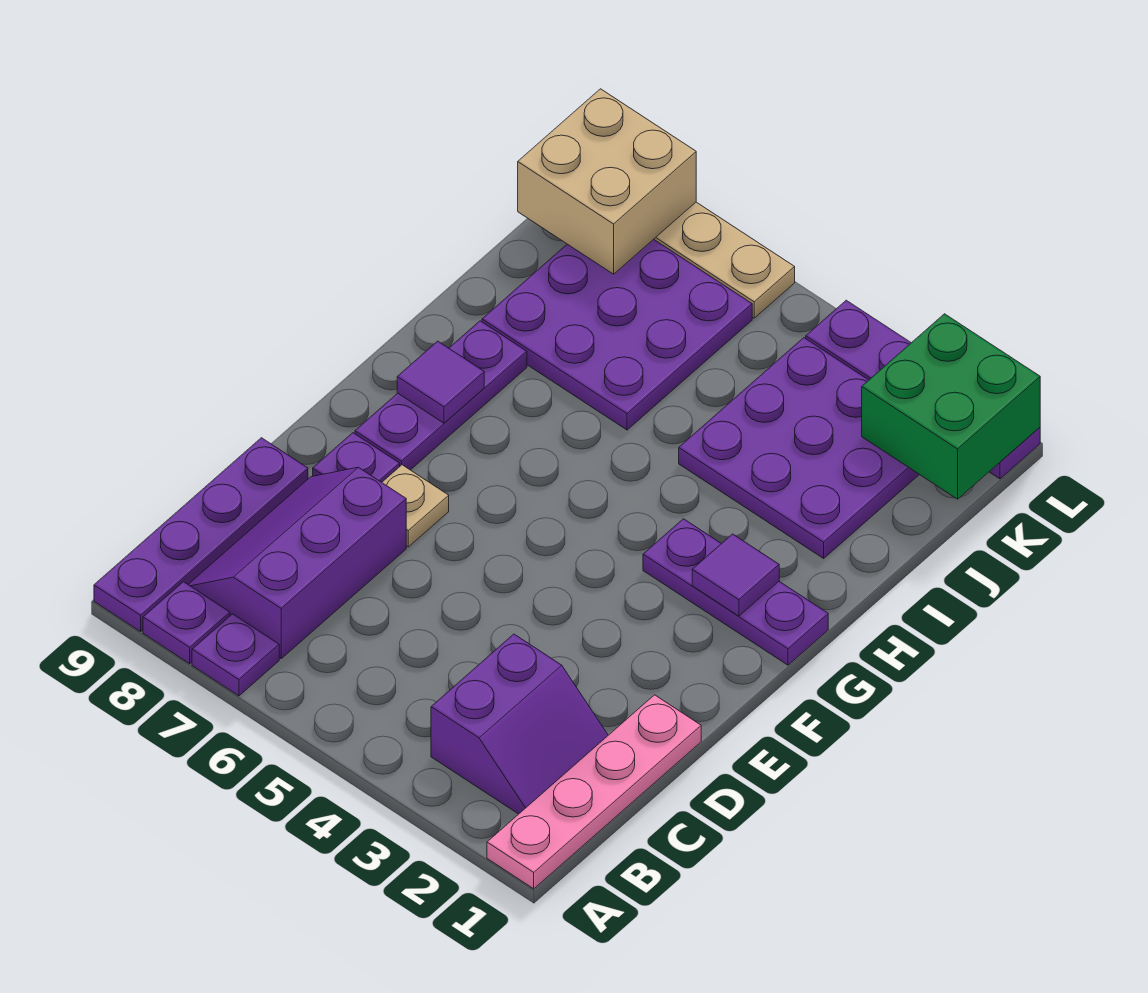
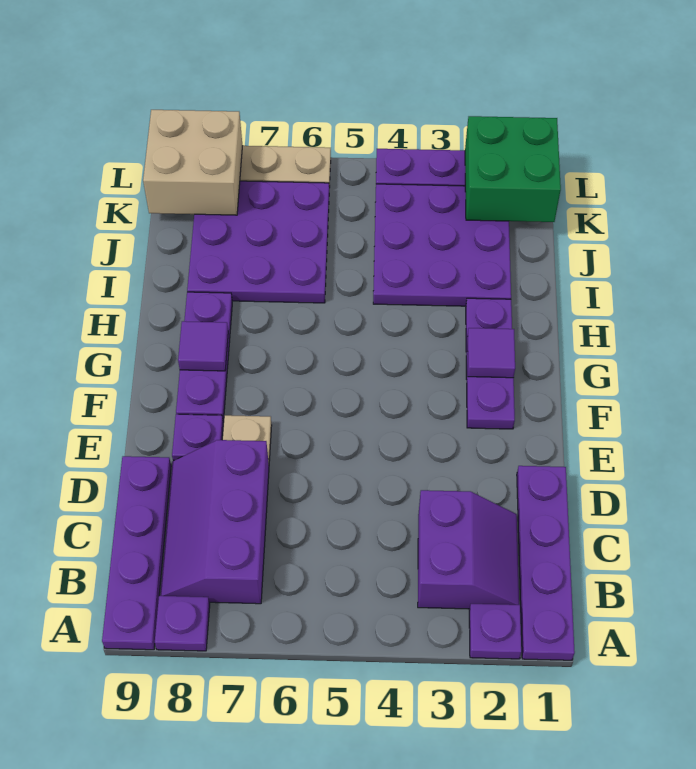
pink 1x4 plate [487,695,701,889] -> purple 1x4 plate [517,466,575,660]
purple 1x1 plate [192,614,279,696] -> purple 1x1 plate moved to [469,604,522,659]
purple 1x3 plate [643,519,828,665] -> purple 1x3 plate turned to [466,298,515,429]

